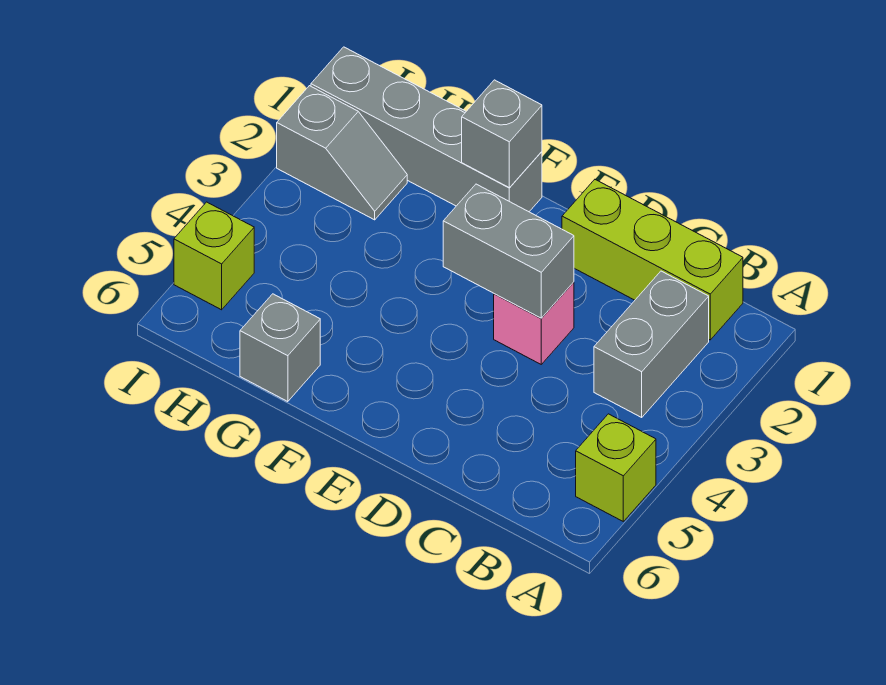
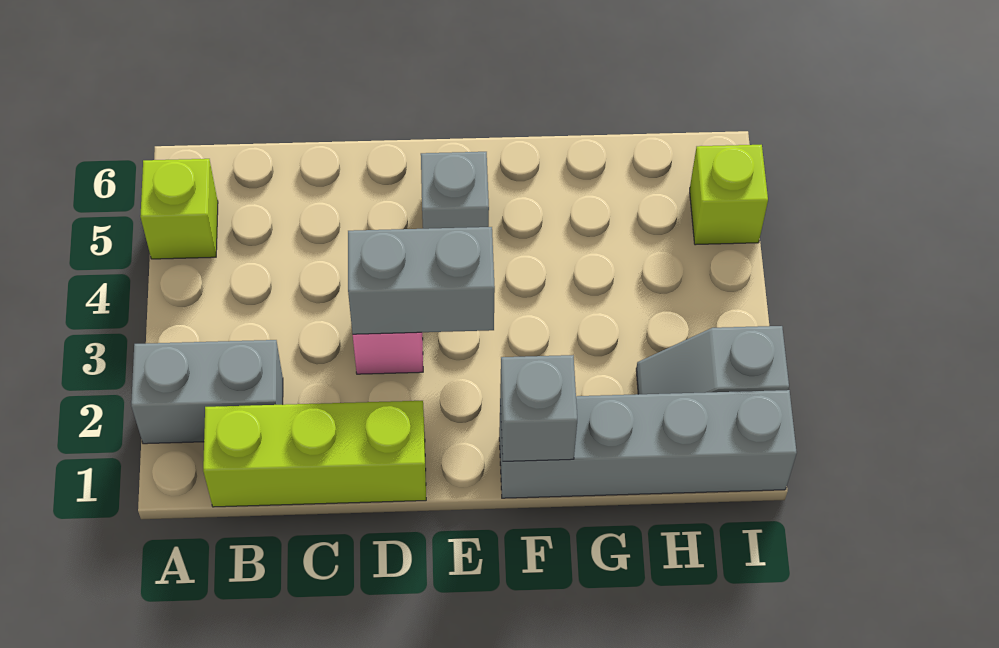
grey 1x2 brick [594,271,709,417] -> grey 1x2 brick turned to [131,340,283,444]
grey 1x1 brick [240,294,320,402] -> grey 1x1 brick moved to [421,152,489,229]

